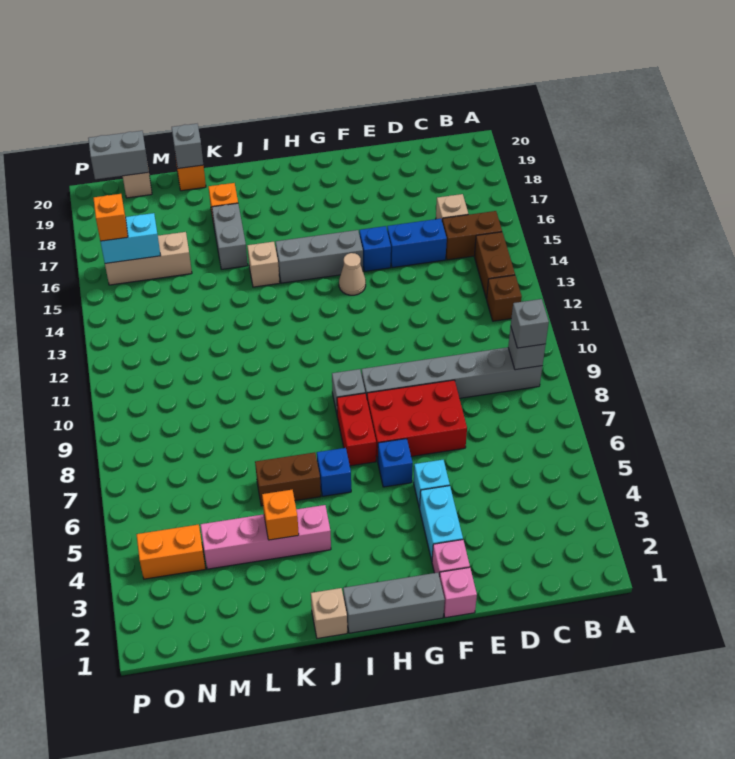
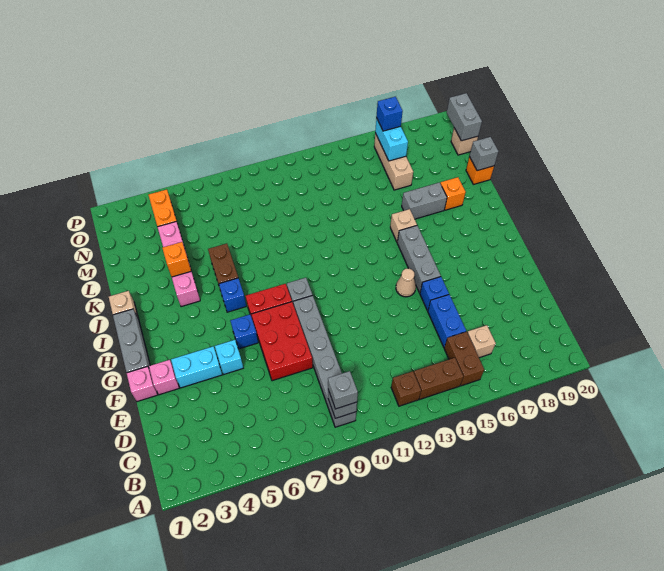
orange 1x1 brick [93,194,128,241] -> blue 1x1 brick [376,97,403,131]

